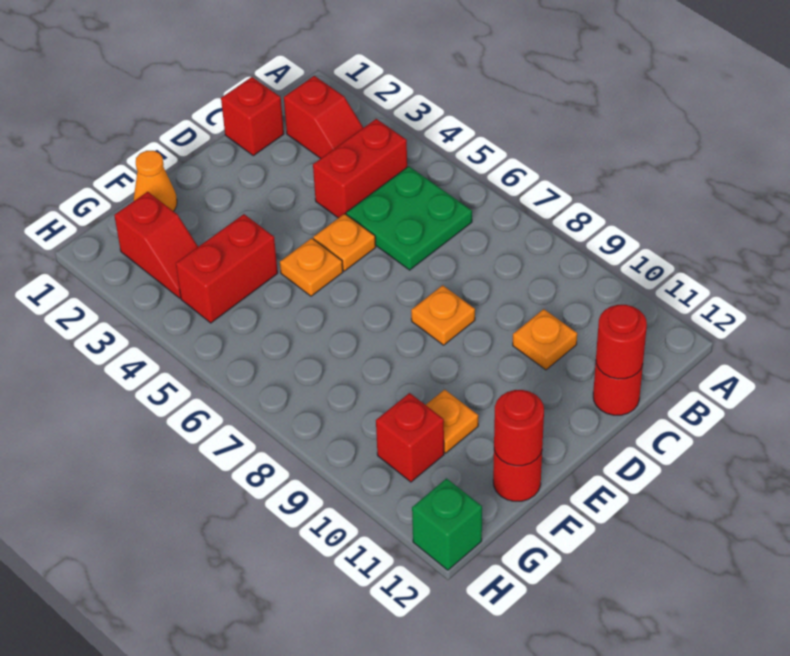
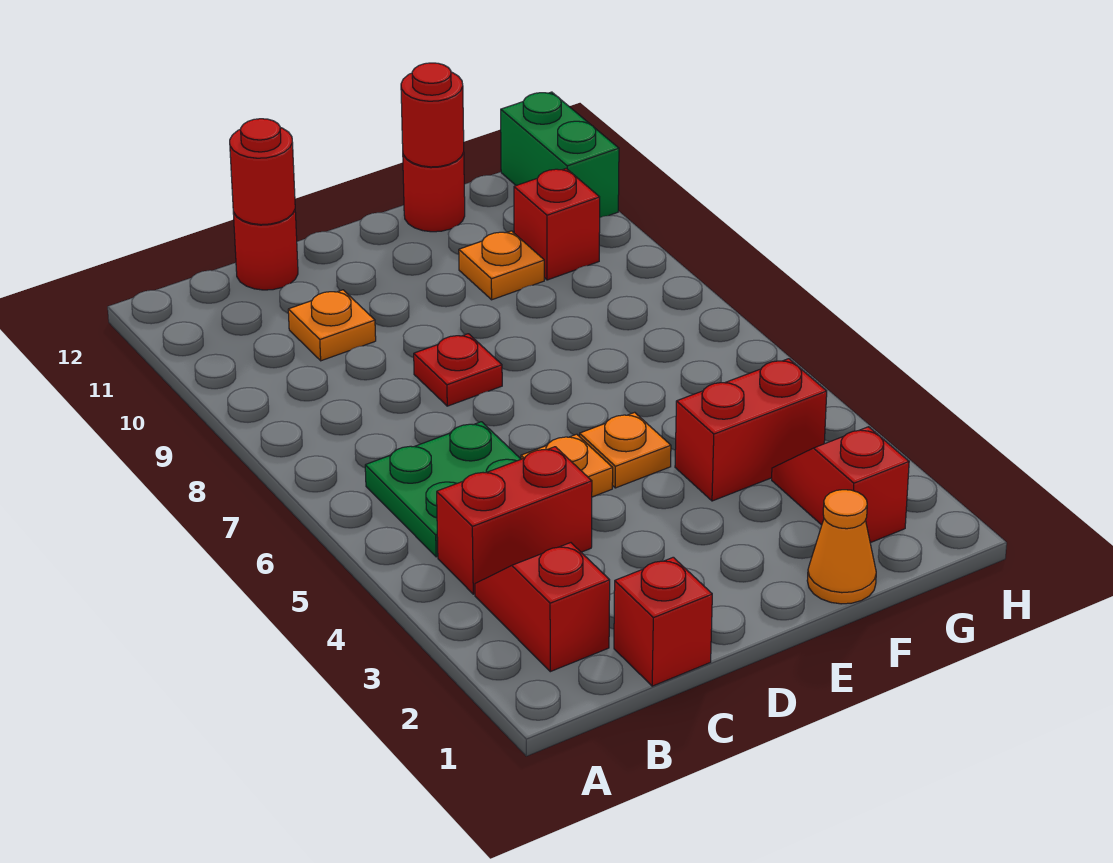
orange 1x1 plate [411,285,475,345] -> red 1x1 plate [414,334,502,406]
green 1x1 brick [412,479,482,570] -> green 1x2 brick [501,92,619,217]

